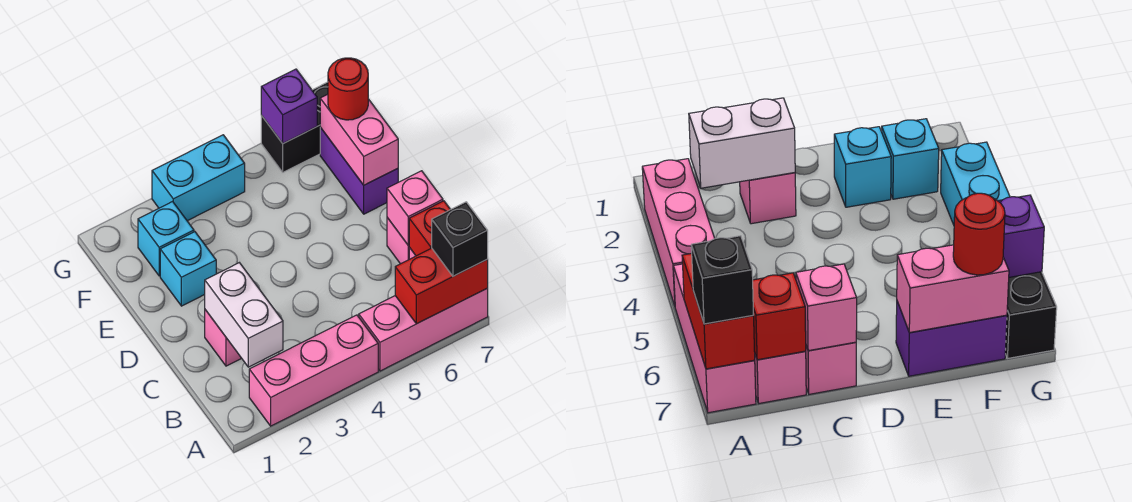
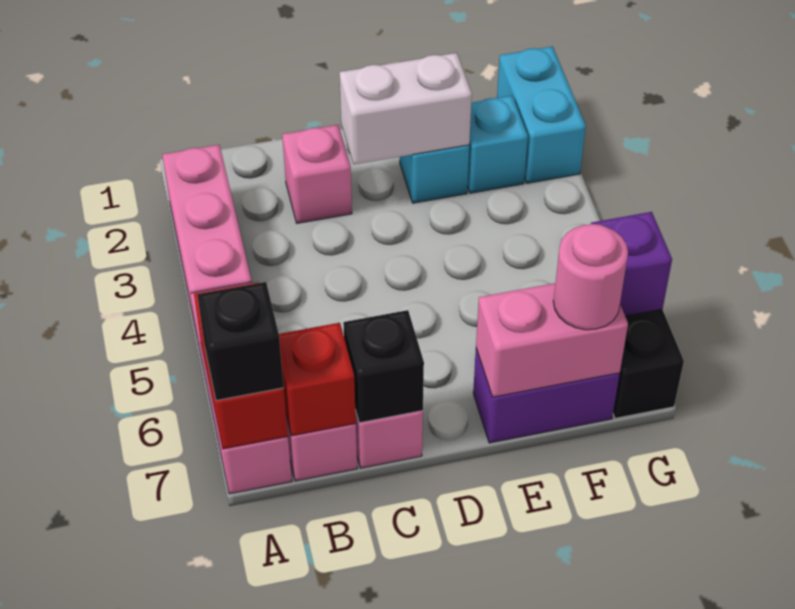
white 1x2 brick [205,263,283,367] -> white 1x2 brick moved to [339,53,472,164]
pink 1x1 brick [387,171,443,245] -> black 1x1 brick [343,310,424,423]
red 1x1 round brick [328,58,368,120] -> pink 1x1 round brick [553,224,628,330]
cyan 1x2 brick [152,135,245,221] -> cyan 1x2 brick moved to [497,46,586,183]

